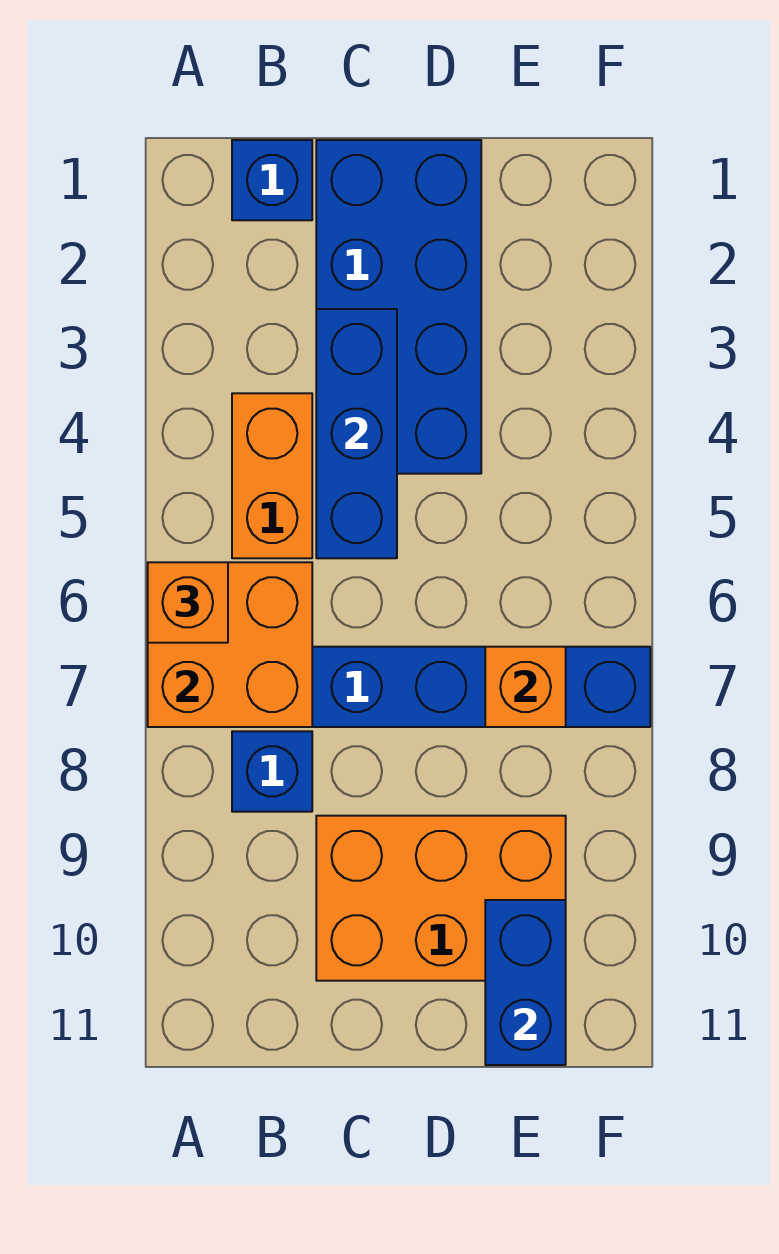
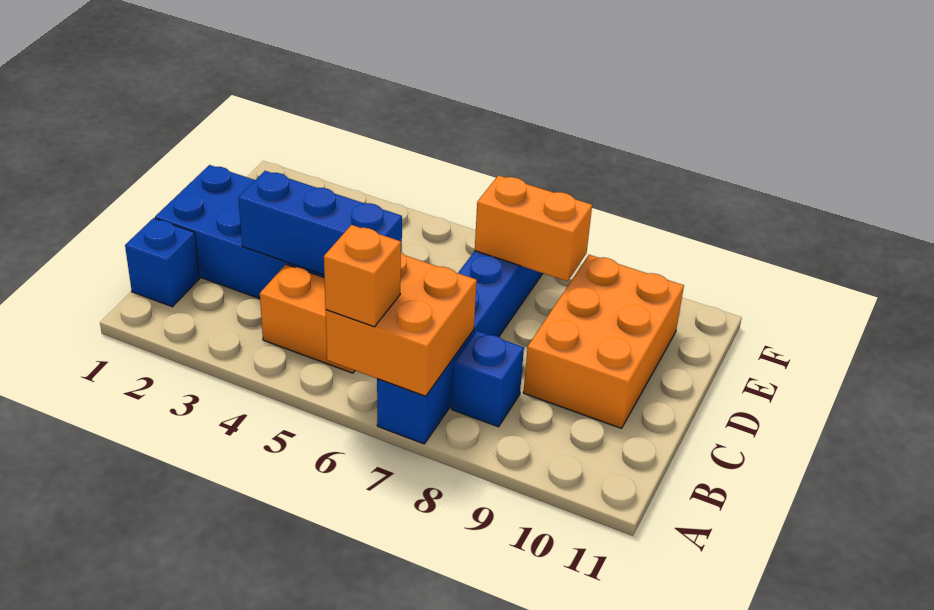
orange 1x1 brick [485,647,566,727] -> orange 1x2 brick [475,175,592,281]
blue 1x2 brick [485,900,566,1065] -> none

